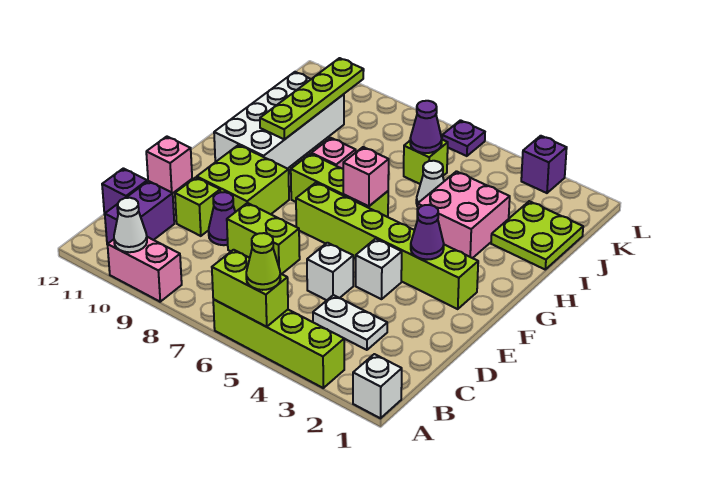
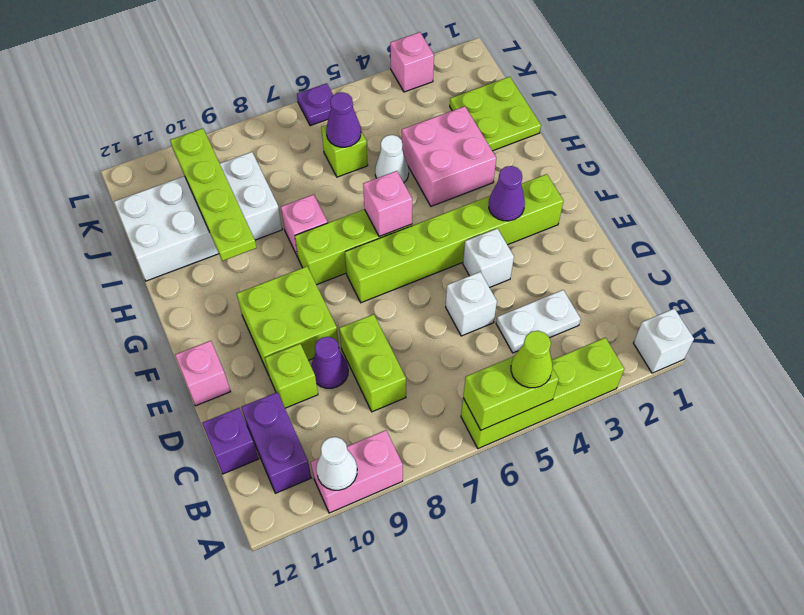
lime 1x2 brick [227,203,300,274] -> lime 1x2 brick turned to [339,314,406,412]
white 2x4 brick [214,72,344,169] -> white 2x4 brick turned to [114,152,282,281]
purple 1x1 brick [521,136,567,193] -> pink 1x1 brick [390,32,434,92]

